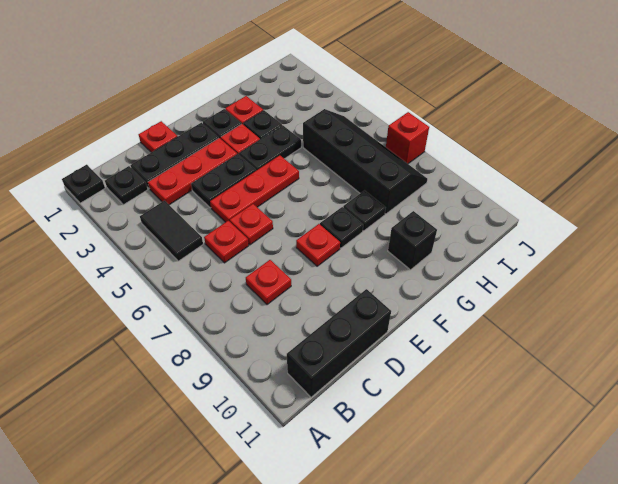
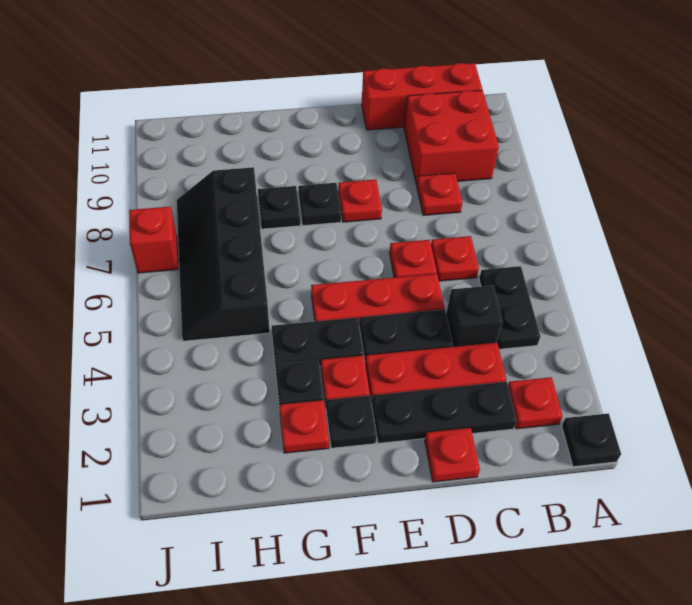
black 1x1 plate [105,166,148,205] -> red 1x1 plate [508,377,563,429]
black 1x2 tile [140,201,203,261] -> black 1x2 plate [479,266,541,349]
none -> red 2x2 brick [404,90,499,185]
black 1x3 brick [287,289,391,397] -> red 1x3 brick [362,63,482,130]
black 1x1 brick [388,211,437,270] -> black 1x1 brick moved to [446,285,502,347]

